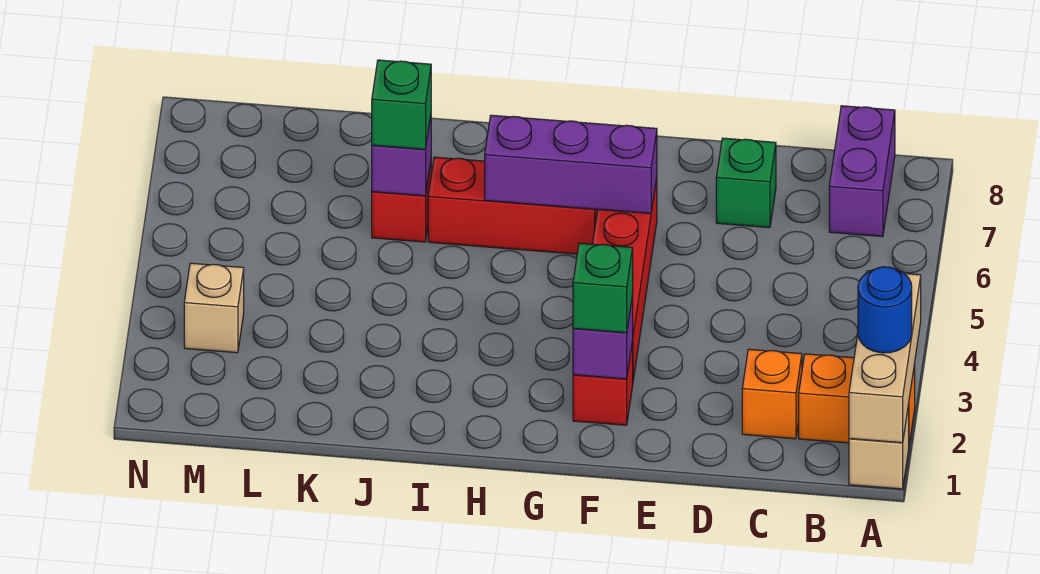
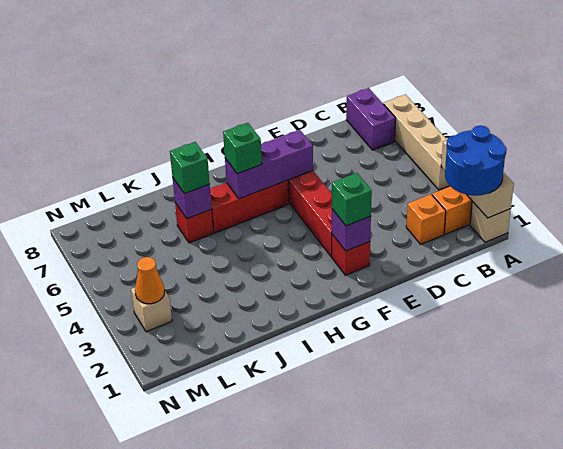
blue 1x1 round brick [858,267,912,353] -> blue 2x2 round brick [445,126,507,196]
none -> tan 1x4 brick [383,95,450,190]
green 1x1 brick [716,138,776,228] -> green 1x1 brick moved to [223,123,262,174]
none -> orange 1x1 cone [135,257,165,304]

